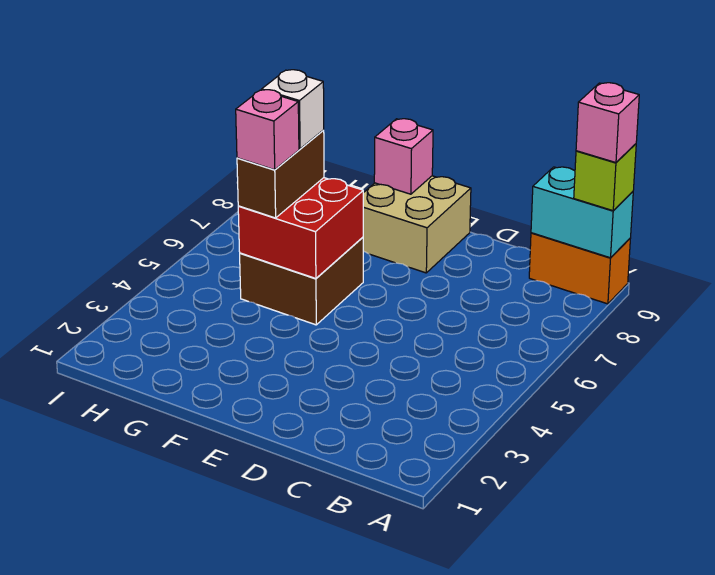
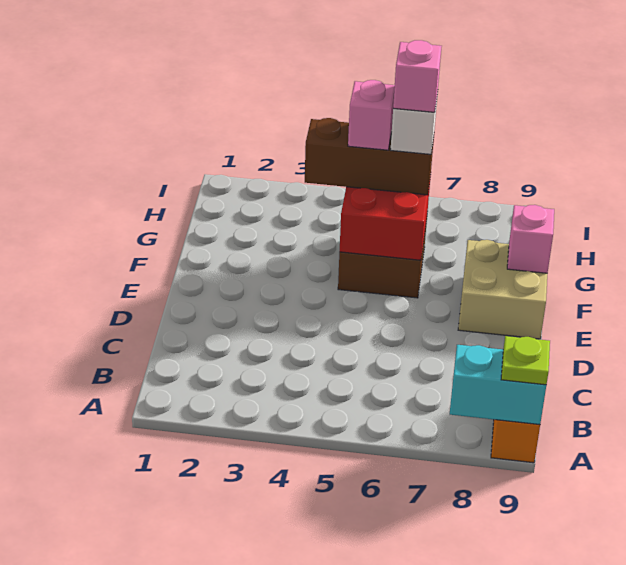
cyan 1x2 brick [531,167,633,258] -> cyan 1x2 brick turned to [450,345,546,425]
lime 1x1 brick [574,144,636,211] -> lime 1x1 plate [501,336,550,385]
pink 1x1 brick [576,83,639,163] -> pink 1x1 brick moved to [393,40,442,112]
brown 1x2 brick [237,130,324,218] -> brown 1x3 brick [305,118,434,195]

